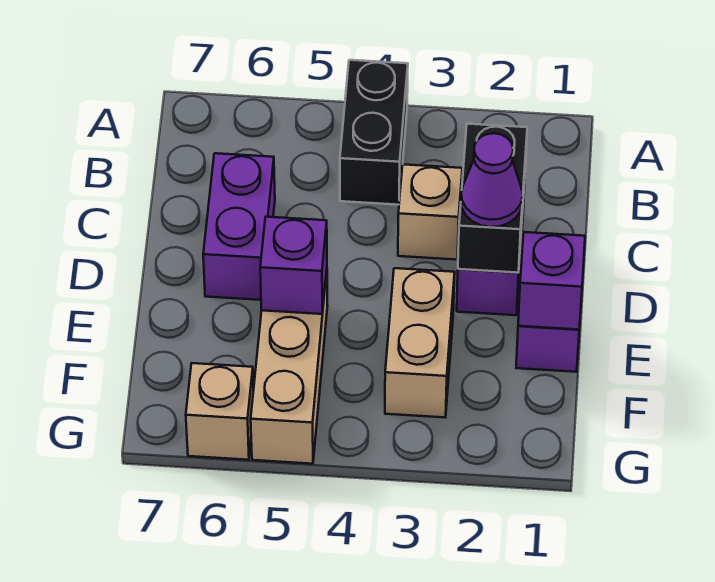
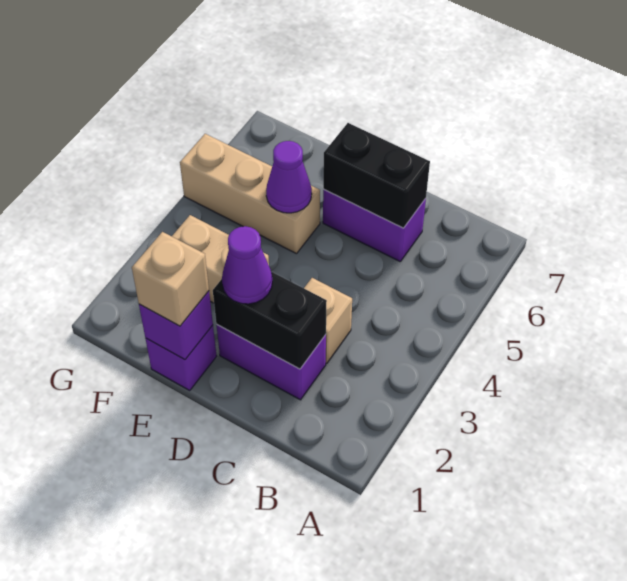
black 1x2 brick [340,60,408,205] -> black 1x2 brick moved to [323,123,430,228]
purple 1x1 brick [260,217,327,314] -> purple 1x1 cone [266,141,312,213]
tan 1x1 brick [186,363,254,460] -> tan 1x1 brick moved to [132,232,209,326]

